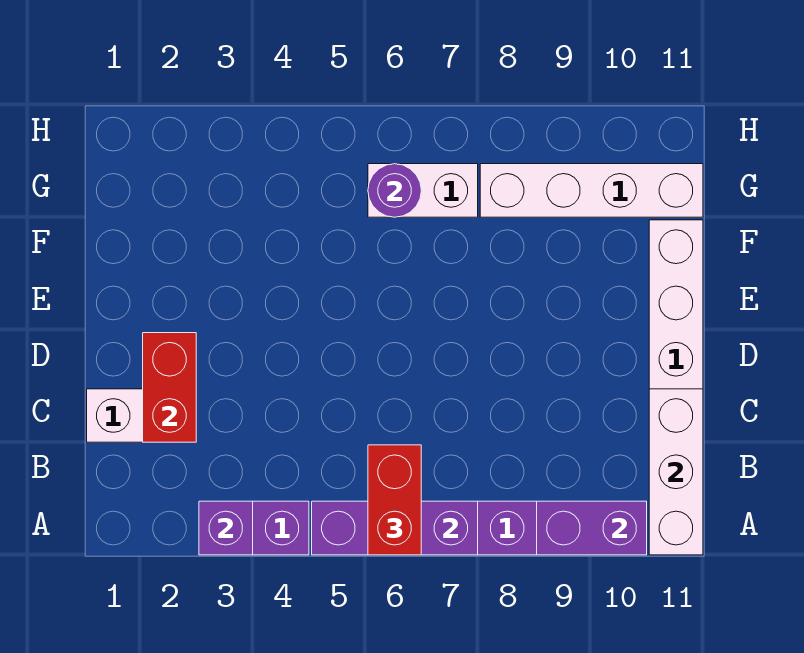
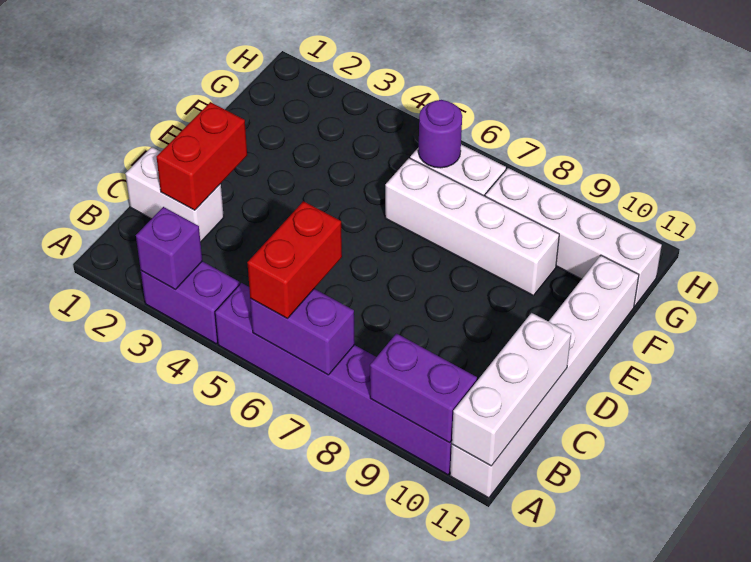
none -> white 1x4 brick [385,158,559,295]

